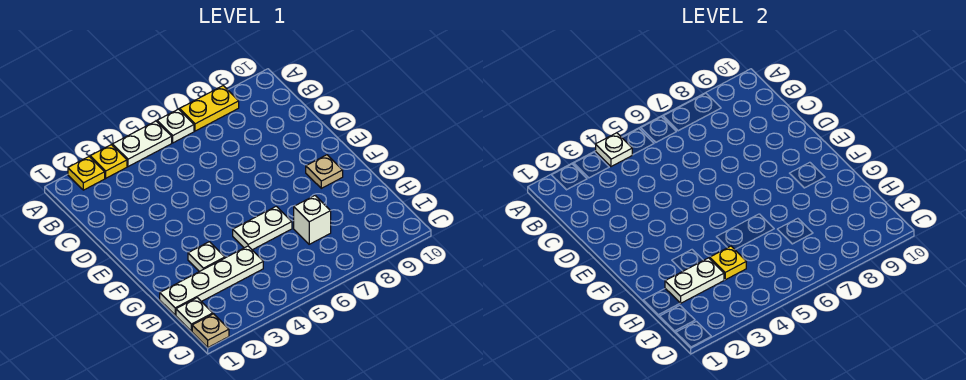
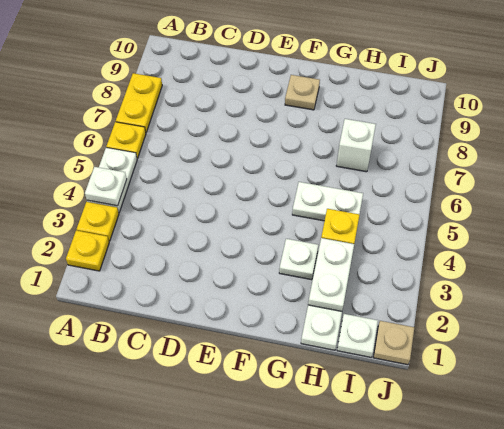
white 1x1 plate [157,109,194,143] -> yellow 1x1 plate [106,122,146,159]
white 1x2 plate [233,206,292,250] -> white 1x2 plate turned to [292,182,363,221]

